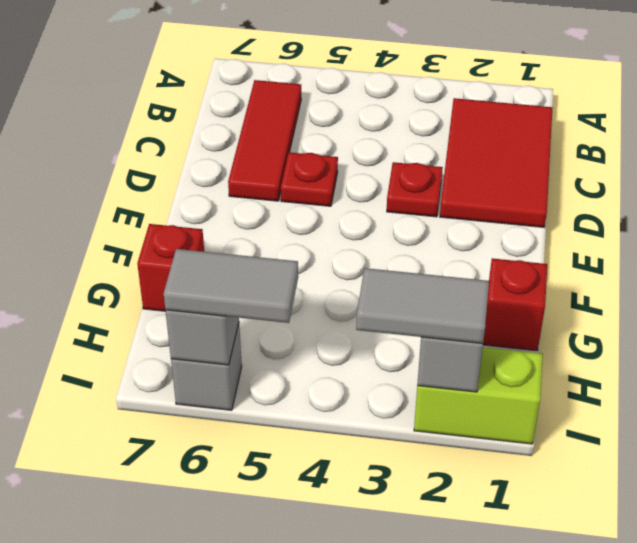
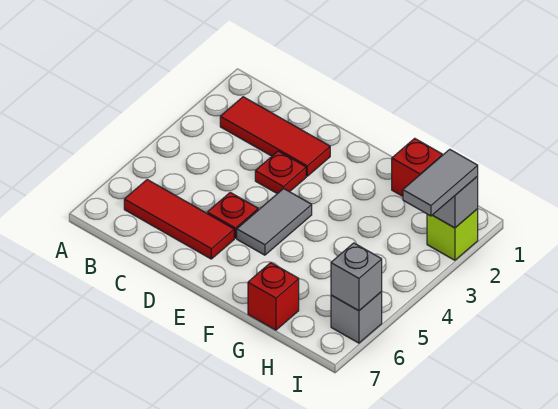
red 2x3 tile [440,98,553,227] -> red 1x3 tile [220,97,330,176]
lime 1x2 brick [414,347,543,444] -> lime 1x1 brick [427,209,478,260]
grey 1x2 tile [164,249,298,323] -> grey 1x2 tile moved to [237,189,312,255]

